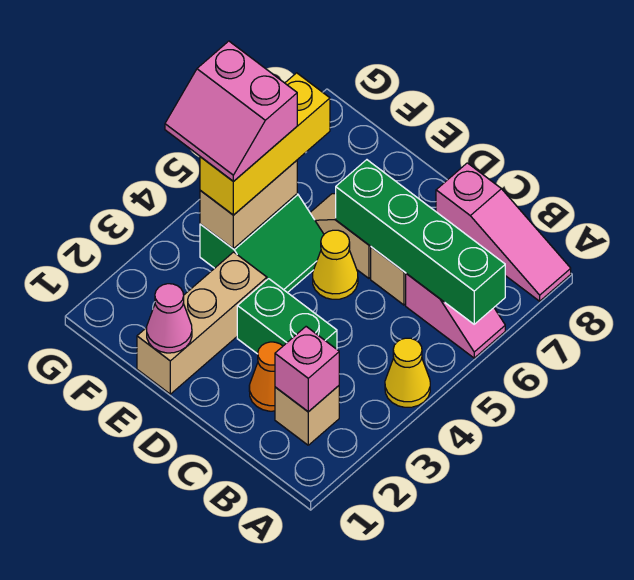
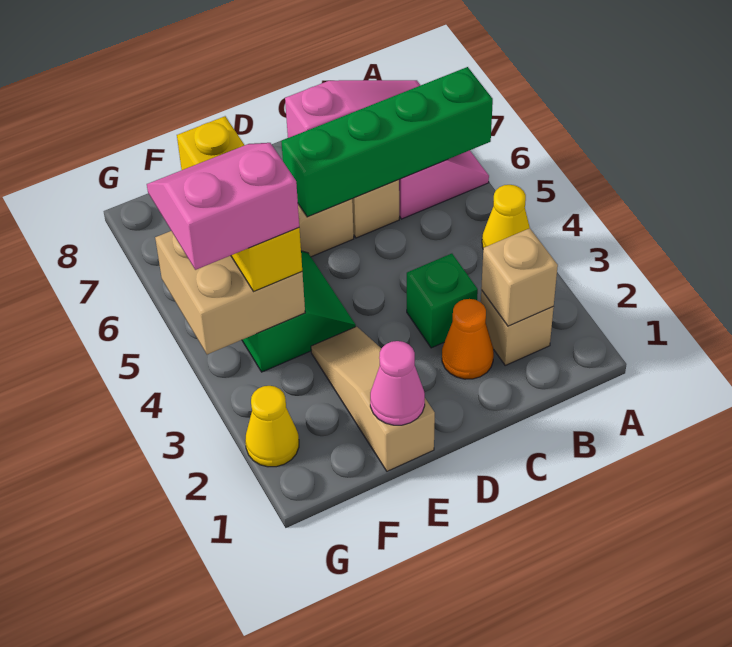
pink 1x1 brick [275,327,339,412] -> tan 1x1 brick [481,228,558,326]
green 1x2 brick [237,279,337,354] -> green 1x1 brick [407,254,478,348]
yellow 1x1 cone [313,230,358,299] -> yellow 1x1 cone moved to [245,386,299,467]
tan 1x3 brick [137,252,267,394] -> tan 1x3 slope [311,327,435,471]
tan 1x2 brick [200,160,297,249] -> tan 2x2 brick [155,231,305,354]
pink 2x2 slope [165,41,297,181] -> pink 2x2 slope turned to [147,143,299,270]

